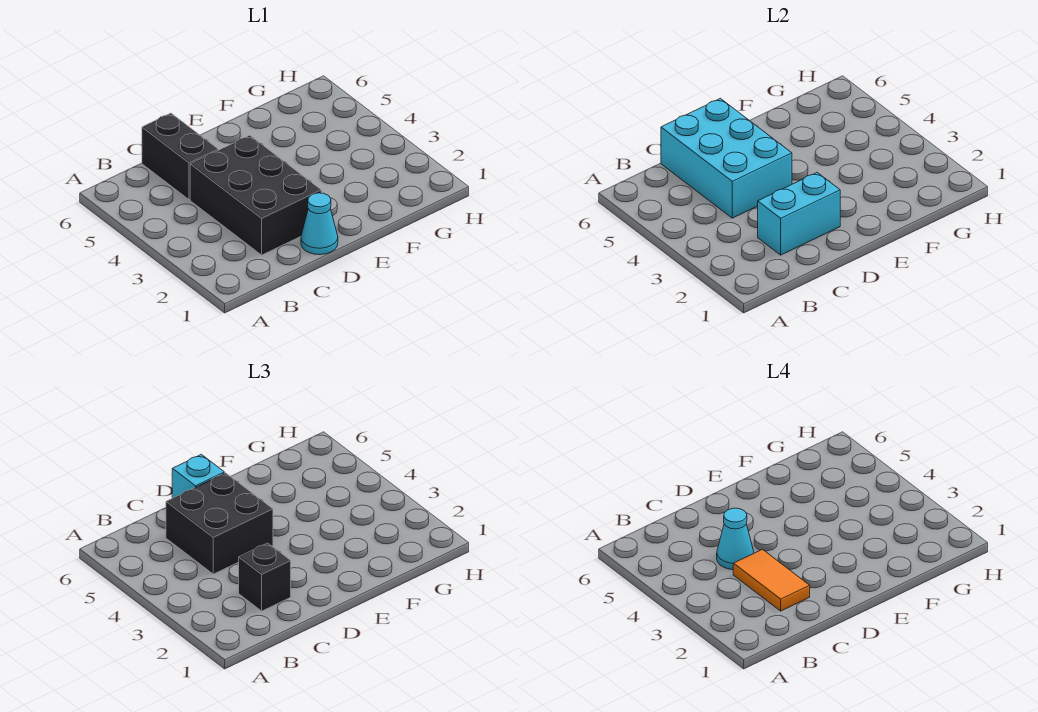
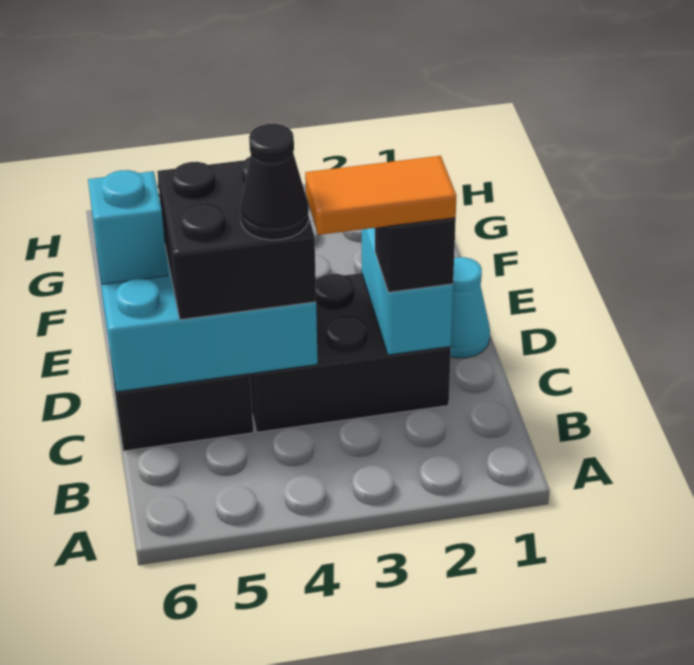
cyan 1x1 cone [717,508,754,570] -> black 1x1 cone [240,124,309,240]

